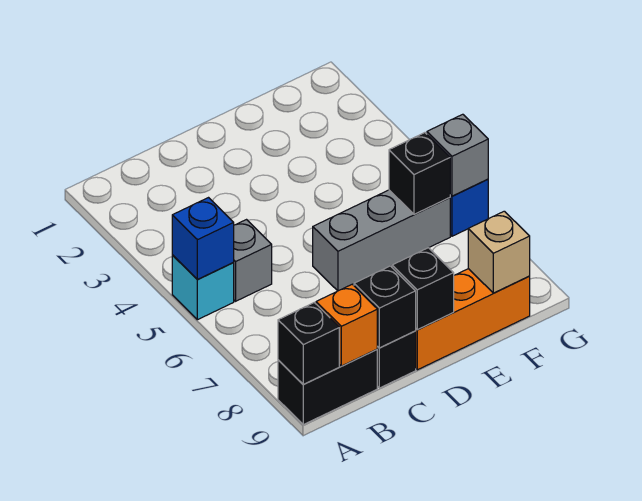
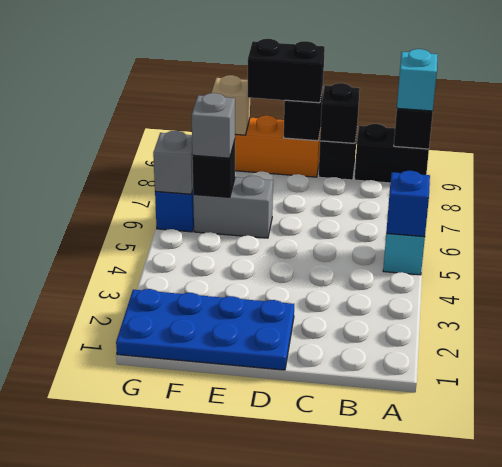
none -> cyan 1x1 brick [397,49,438,111]
grey 1x1 brick [234,220,272,301] -> grey 1x1 brick moved to [191,93,235,158]
orange 1x1 brick [316,284,377,366] -> none
none -> blue 2x4 plate [116,289,294,370]
grey 1x3 brick [313,190,450,291] -> grey 1x2 brick [193,176,273,238]
none -> black 1x2 brick [248,39,325,103]

